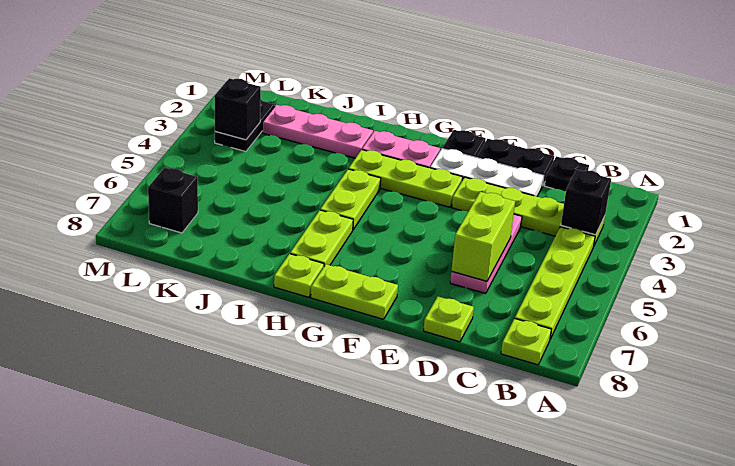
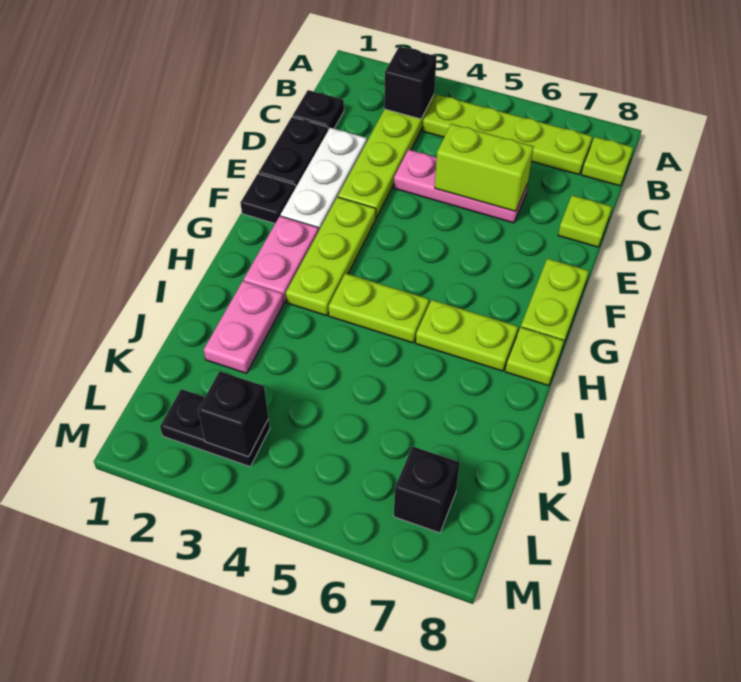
pink 1x3 plate [262,105,373,158] -> pink 1x2 plate [204,281,284,373]

